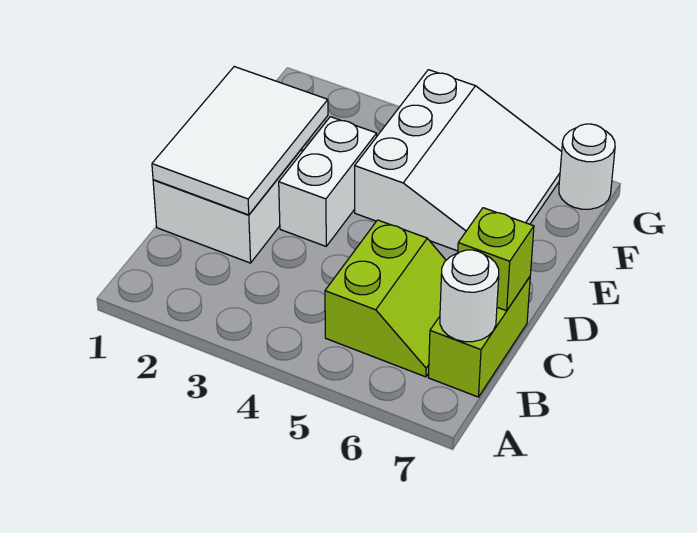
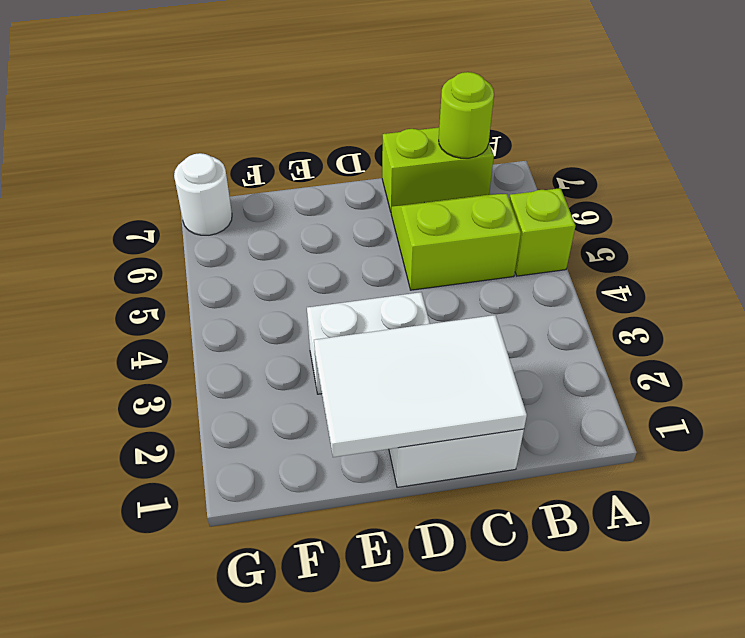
white 1x1 round brick [440,250,499,342] -> lime 1x1 round brick [439,72,494,158]
lime 1x1 brick [458,208,534,311] -> lime 1x1 brick moved to [509,188,575,276]
white 3x3 slope [355,70,562,251] -> none

